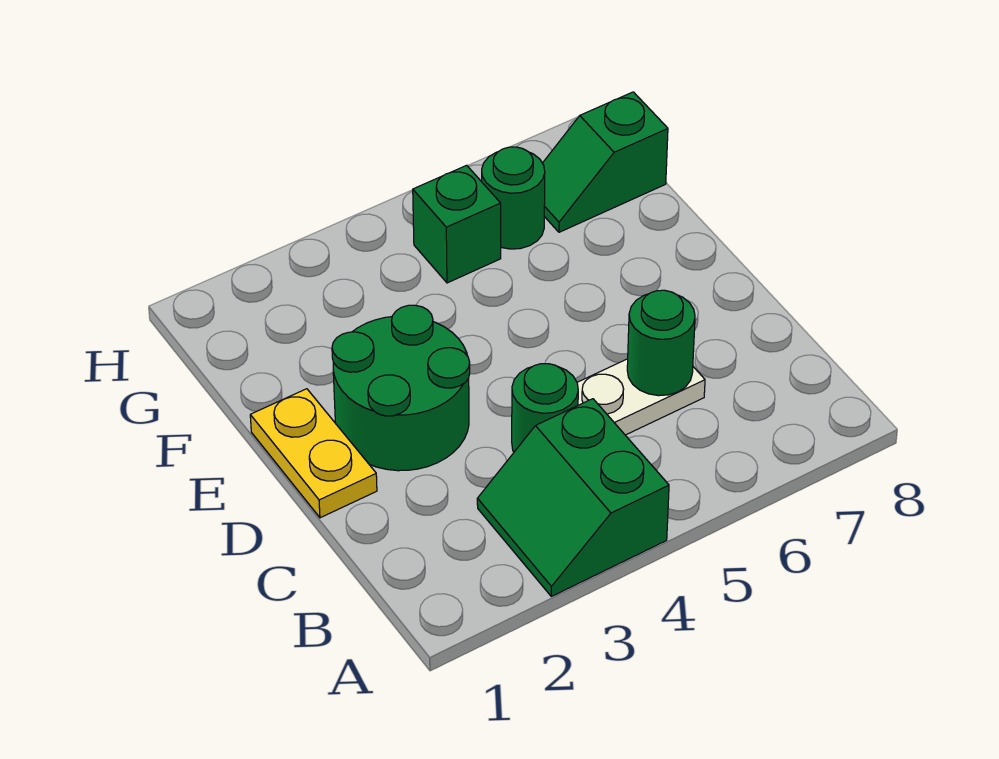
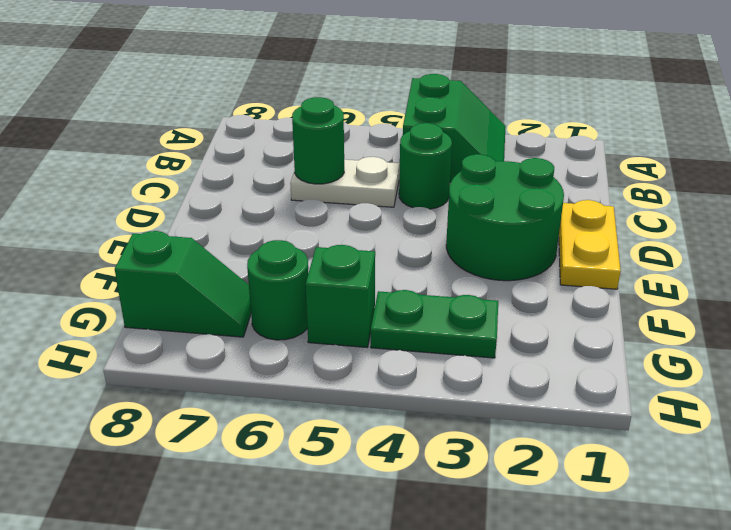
none -> green 1x2 plate [371,290,498,358]

